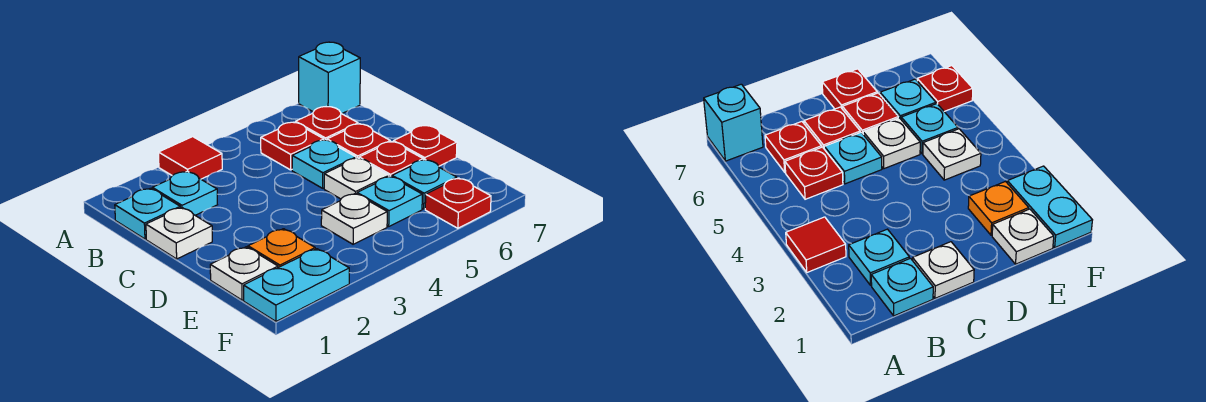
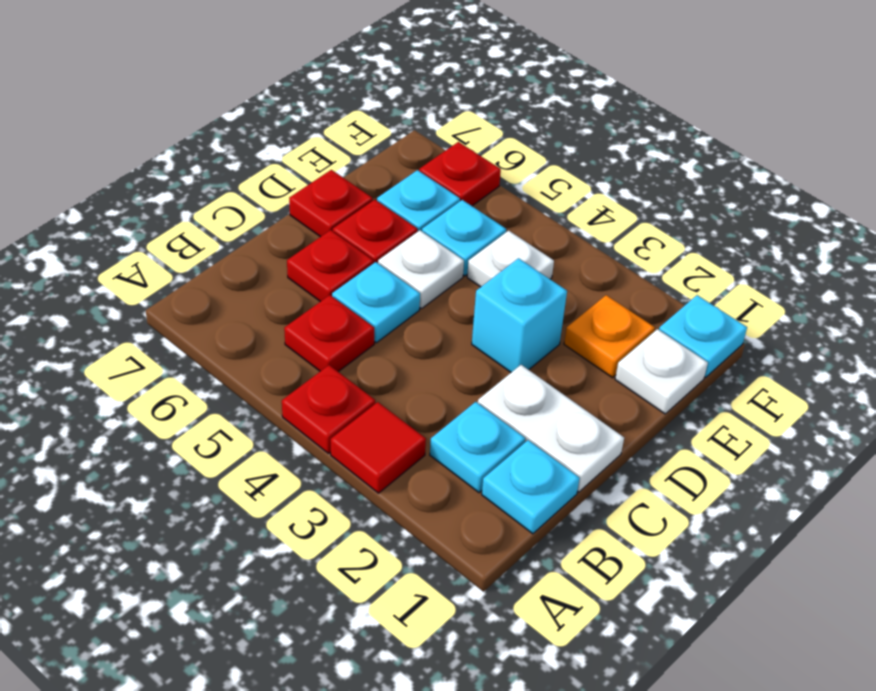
cyan 1x1 brick [299,42,360,114] -> cyan 1x1 brick moved to [472,258,567,372]
red 1x1 plate [296,107,358,140] -> red 1x1 plate moved to [282,365,375,454]
white 1x1 plate [146,207,212,259] -> white 1x2 plate [478,365,624,492]
cyan 1x2 plate [244,249,349,321] -> cyan 1x1 plate [659,295,747,377]

